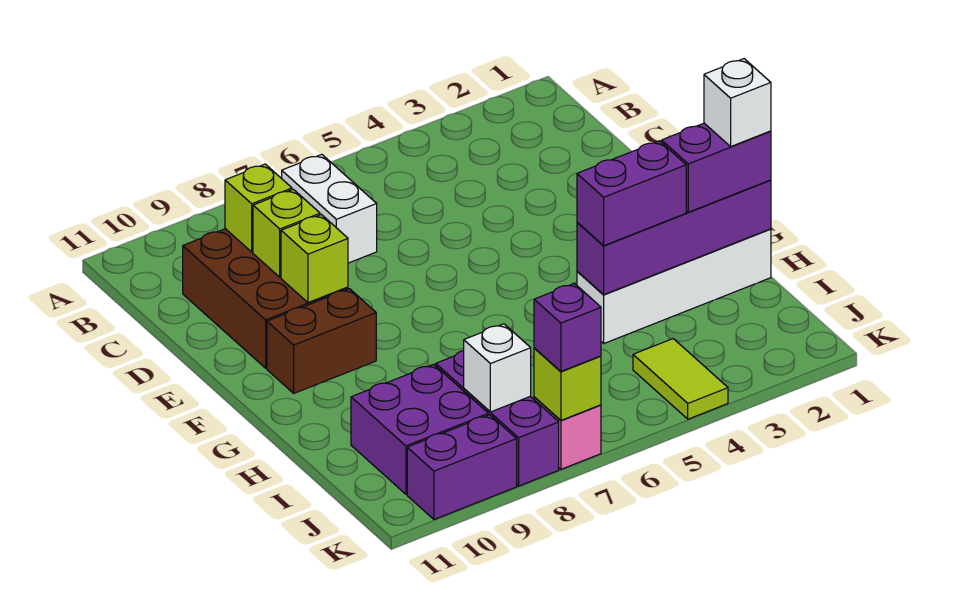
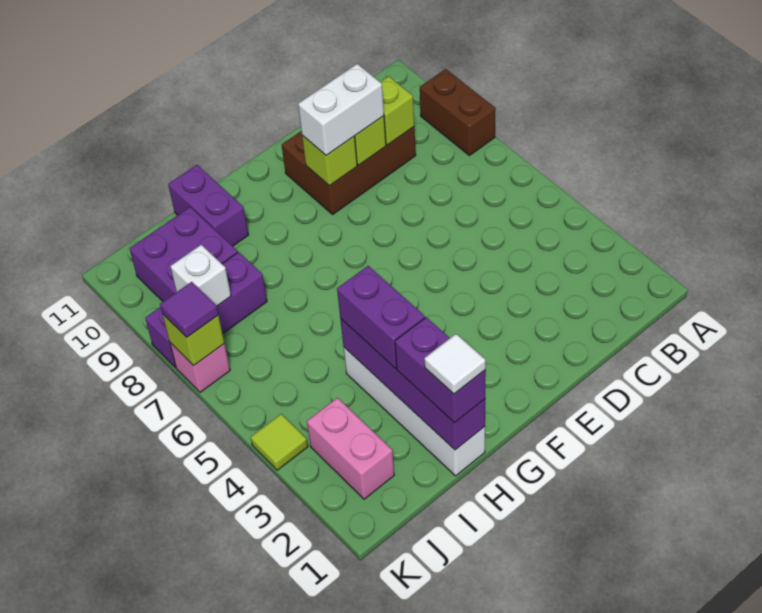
white 1x2 brick [282,154,377,263] -> white 1x2 brick moved to [298,64,384,155]
brown 1x2 brick [267,289,376,393] -> brown 1x2 brick moved to [420,69,496,156]
white 1x1 brick [704,59,771,146] -> white 1x1 tile [424,334,486,394]
none -> pink 1x2 brick [307,398,394,499]
lime 1x2 tile [633,339,728,419] -> lime 1x1 tile [251,414,308,470]
purple 1x1 brick [534,283,601,371] -> purple 1x1 tile [160,282,218,337]
purple 1x2 brick [407,415,517,519] -> purple 1x2 brick moved to [168,165,248,246]

